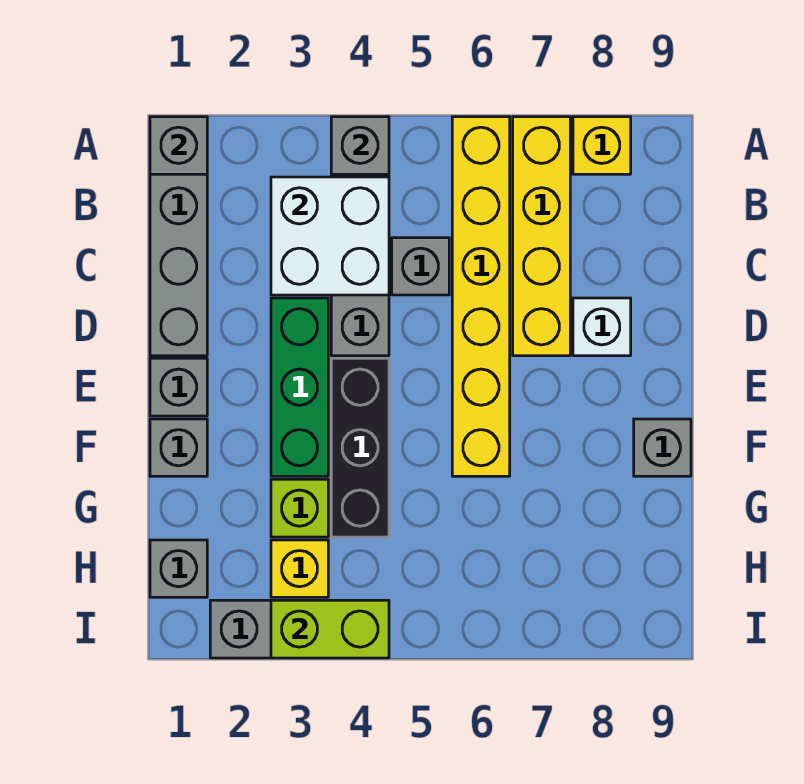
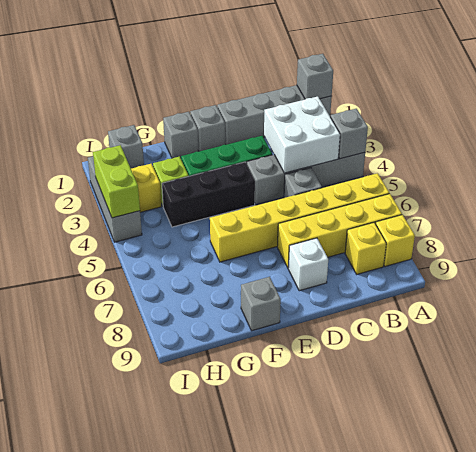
none -> yellow 1x1 brick [345,223,386,274]

